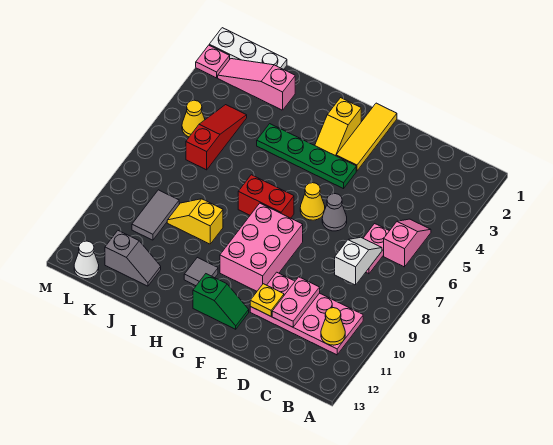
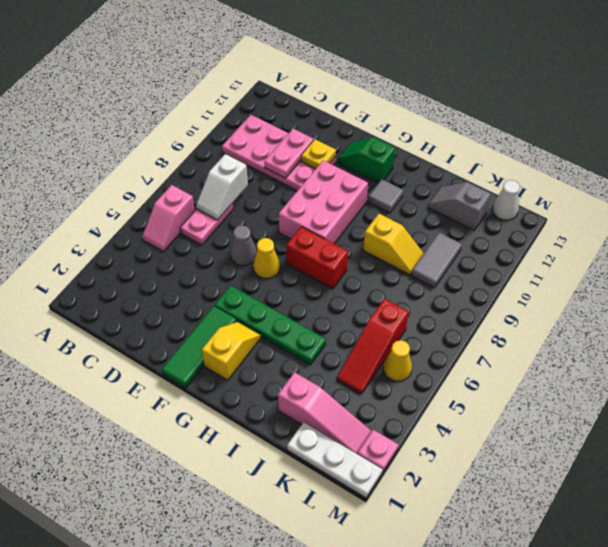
yellow 1x1 cone [321,308,345,345] -> none
yellow 1x3 tile [336,103,397,171] -> green 1x3 tile [162,306,237,388]

